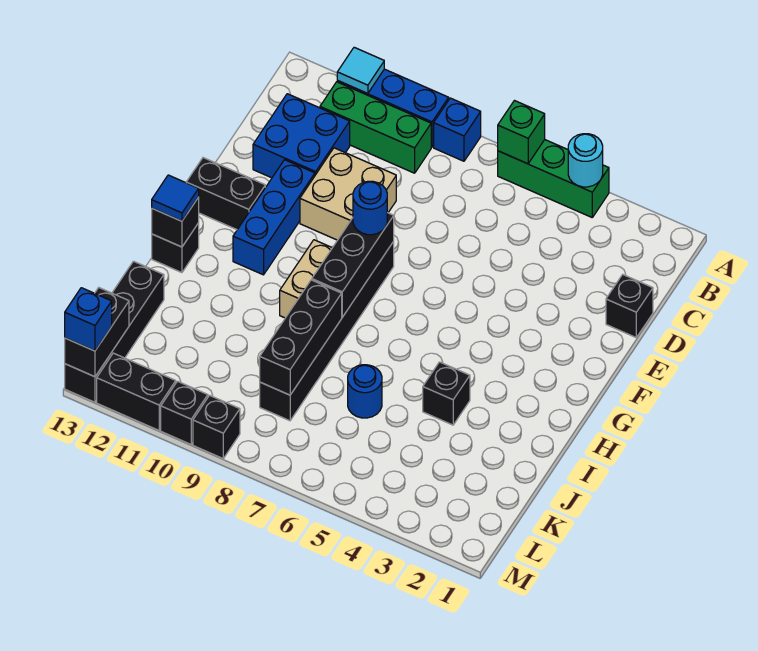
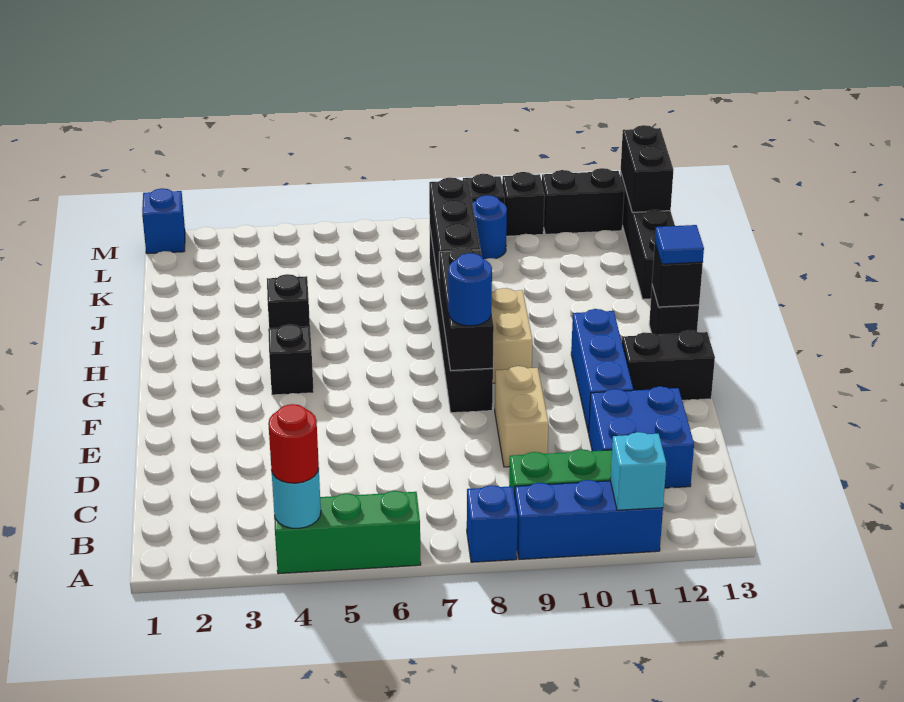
none -> red 1x1 round brick [268,404,319,483]
green 1x1 brick [498,101,545,164] -> none
cyan 1x1 tile [337,47,384,94] -> cyan 1x1 brick [610,432,666,510]
black 1x1 brick [606,274,653,337] -> black 1x1 brick moved to [268,324,314,395]
tan 2x2 brick [300,148,396,240] -> tan 1x2 brick [495,366,548,467]
blue 1x1 round brick [348,365,382,418] -> blue 1x1 round brick moved to [473,195,507,259]
blue 1x1 brick [65,288,112,351] -> blue 1x1 brick moved to [142,188,185,254]

